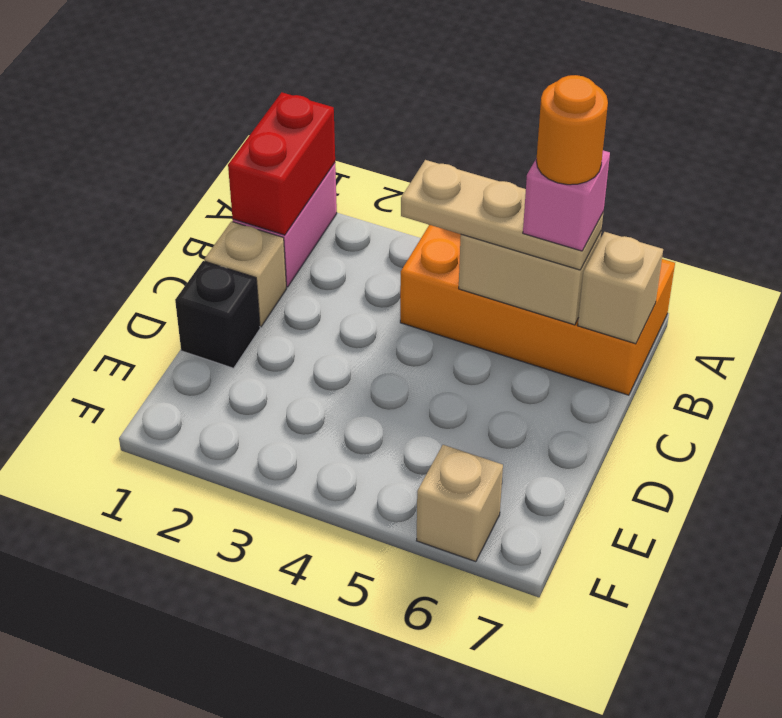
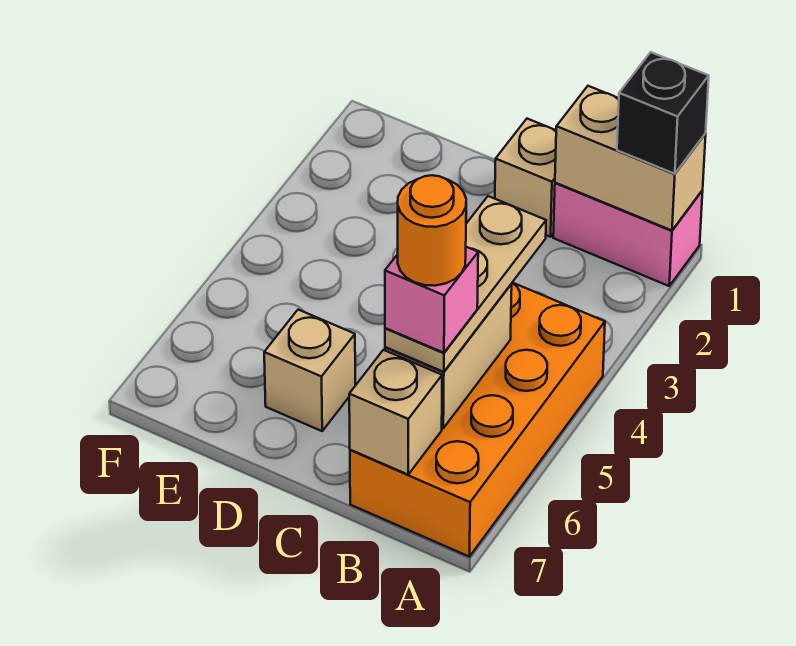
red 1x2 brick [228,92,335,235] -> tan 1x2 brick [555,86,706,230]
black 1x1 brick [175,261,260,368] -> black 1x1 brick moved to [617,52,709,174]
tan 1x1 brick [417,445,503,562] -> tan 1x1 brick moved to [264,310,355,431]

